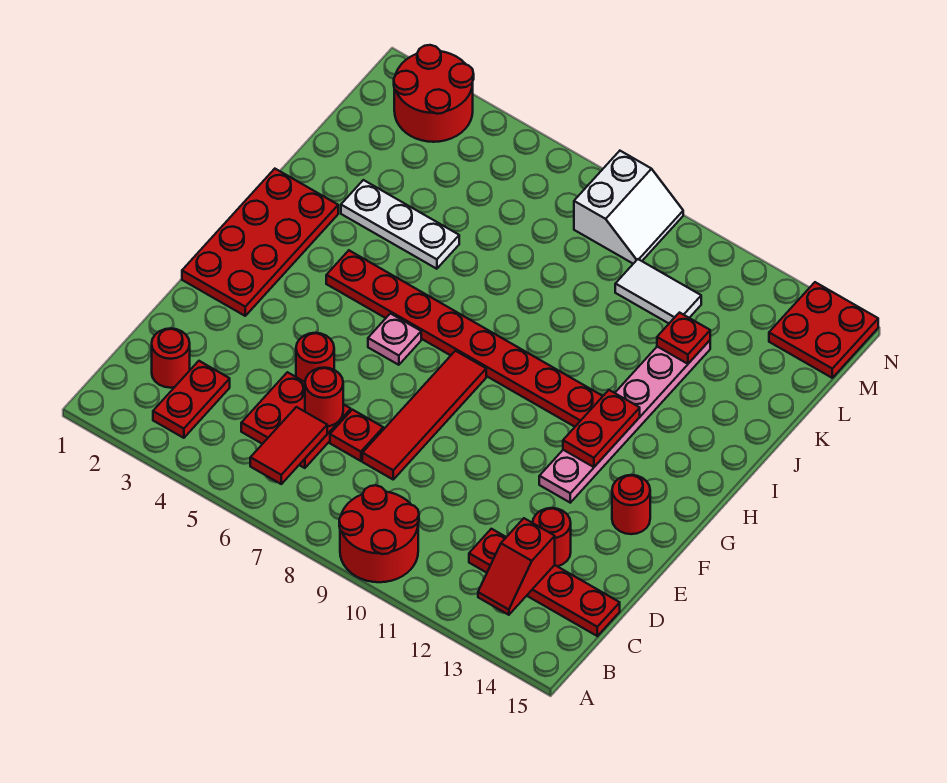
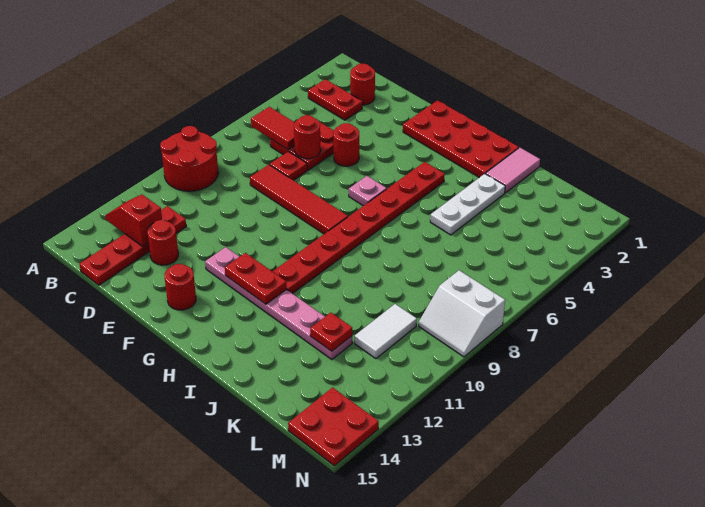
none -> pink 1x2 tile [486,148,540,193]
red 2x2 round brick [394,45,474,142] -> none

